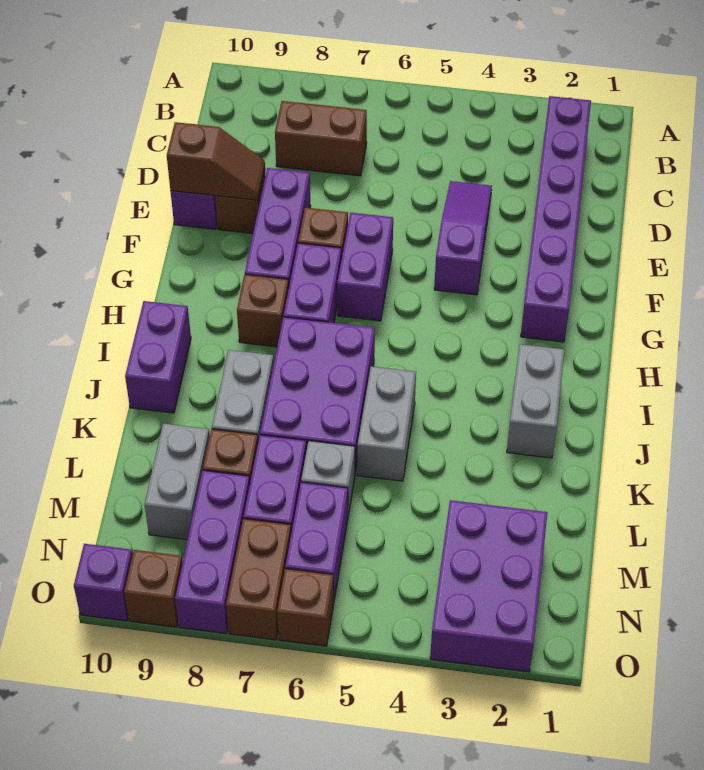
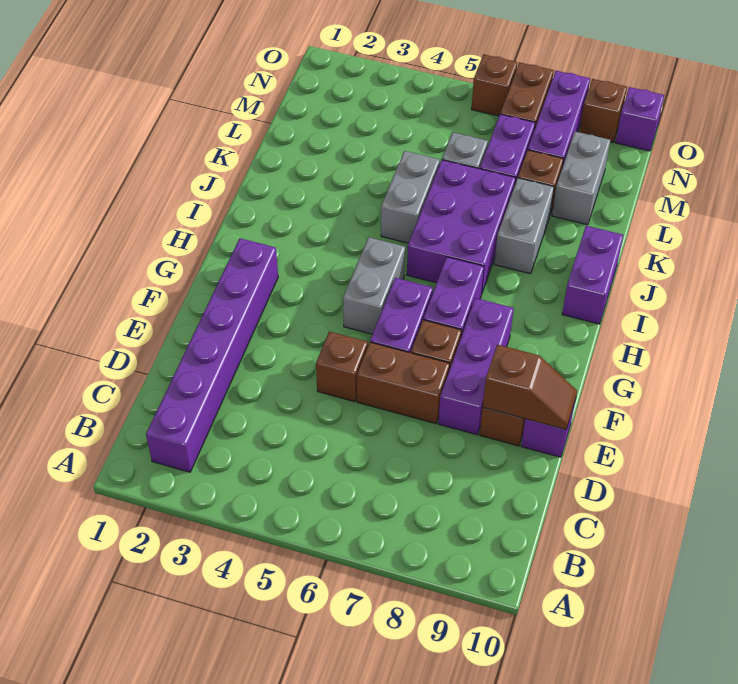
brown 1x2 brick [275,101,367,176] -> brown 1x2 brick moved to [357,342,450,424]
purple 1x3 slope [434,181,492,295] -> none
brown 1x2 slope [167,122,265,200] -> brown 1x2 slope turned to [483,345,577,430]
brown 1x1 brick [237,274,289,347] -> brown 1x1 brick moved to [316,332,368,402]
grey 1x2 brick [507,344,565,458] -> grey 1x2 brick moved to [343,237,405,334]
purple 2x3 brick [430,500,548,672] -> none
purple 1x2 brick [285,482,348,600] -> none

